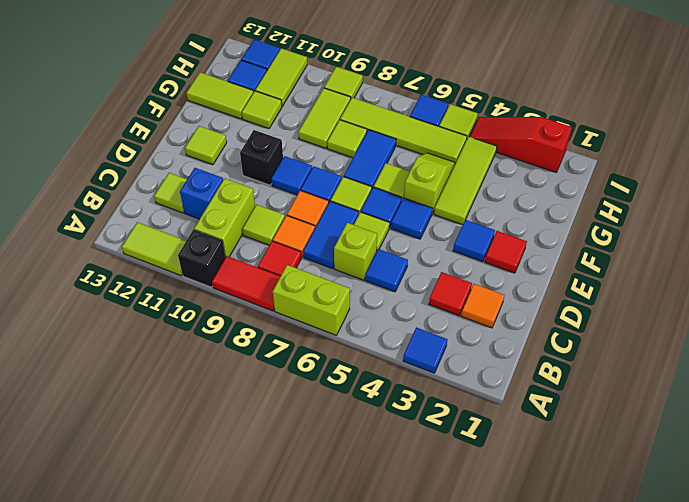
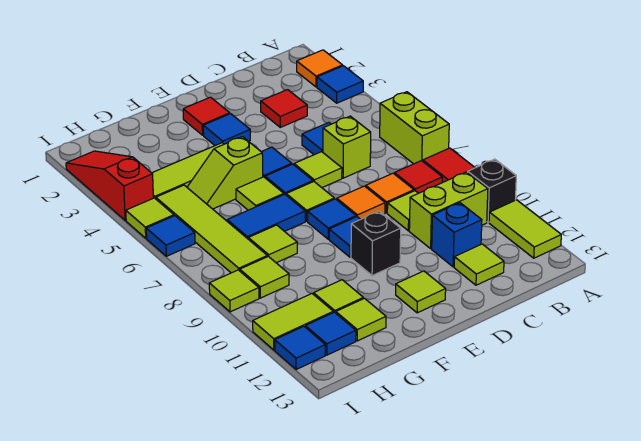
orange 1x1 tile [461,284,505,328] -> orange 1x1 tile moved to [297,50,343,87]
blue 1x2 tile [303,201,359,269] -> none
lime 1x2 tile [298,88,351,148] -> lime 1x1 tile [240,256,289,298]
lime 1x2 tile [186,72,254,119] -> lime 1x1 tile [336,298,386,341]
red 1x3 slope [469,117,572,172] -> red 1x3 slope turned to [66,151,153,220]

